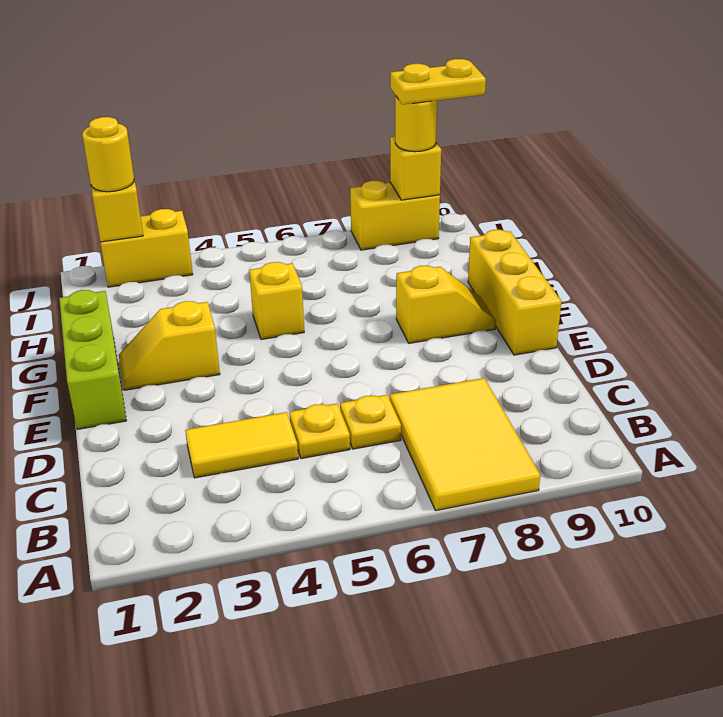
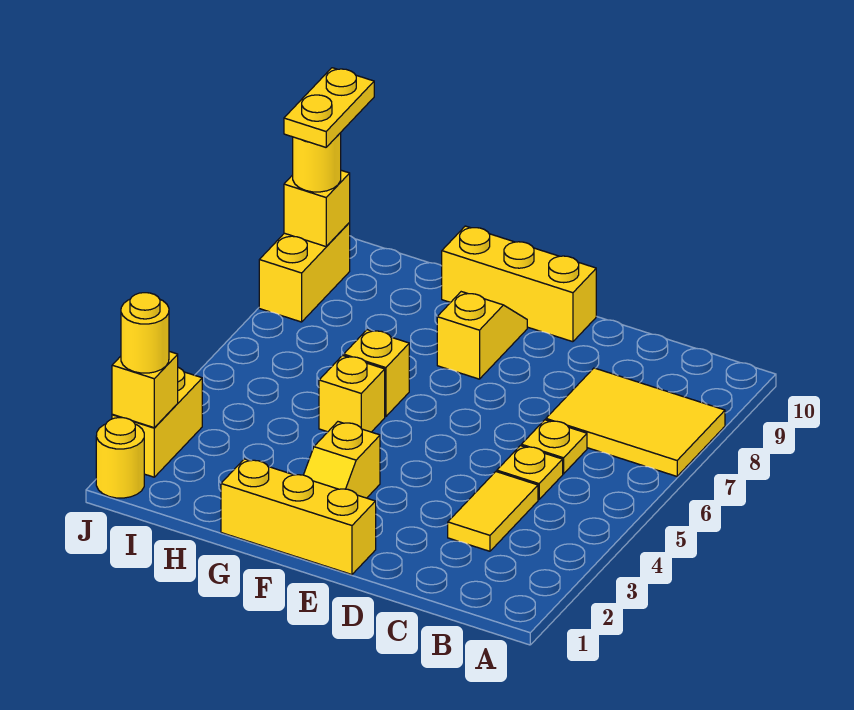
lime 1x3 brick [59,290,126,429] -> yellow 1x3 brick [221,459,376,575]
none -> yellow 1x1 brick [344,330,409,417]
none -> yellow 1x1 round brick [96,418,144,498]

